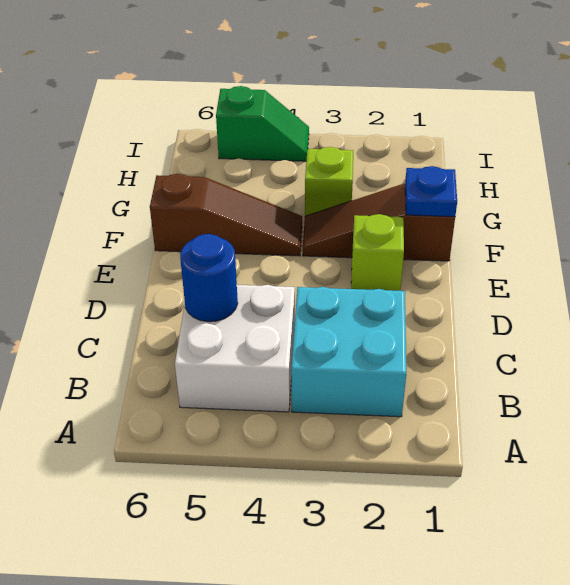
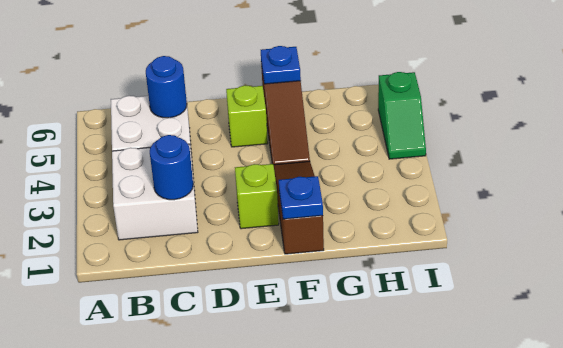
cyan 2x2 brick [291,287,406,417] -> white 2x2 brick [112,144,198,240]
none -> blue 1x1 round brick [150,135,193,200]
none -> blue 1x1 plate [261,46,301,84]
lime 1x1 brick [305,147,353,216] -> lime 1x1 brick moved to [226,85,268,147]

